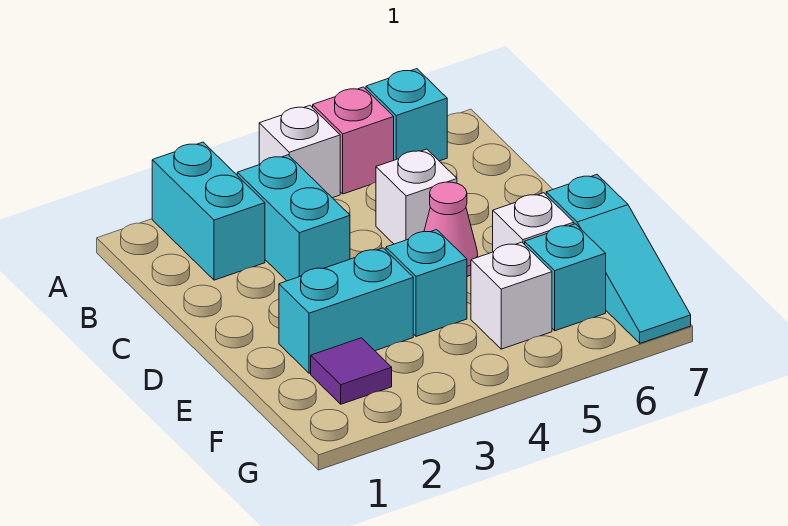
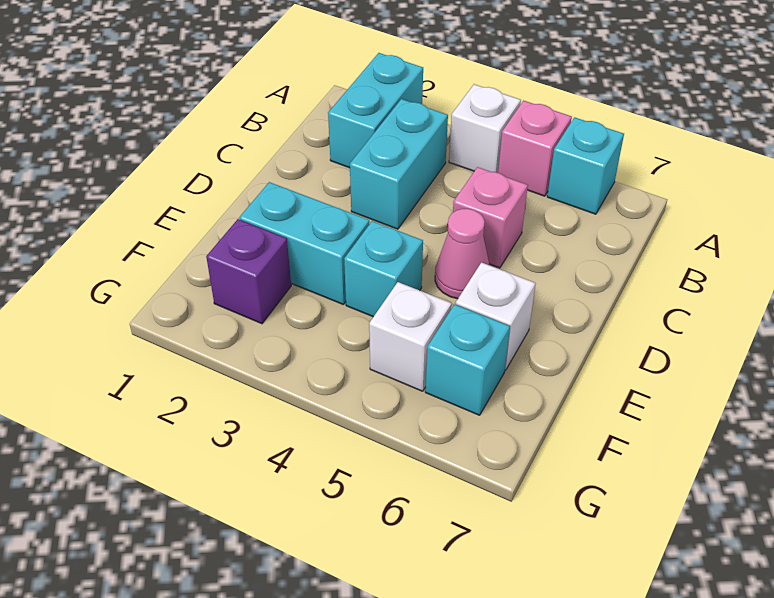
white 1x1 brick [376,149,457,244] -> pink 1x1 brick [453,167,528,268]
cyan 1x3 slope [546,175,691,343] -> none
purple 1x1 tile [311,338,392,404] -> purple 1x1 brick [206,219,291,324]

